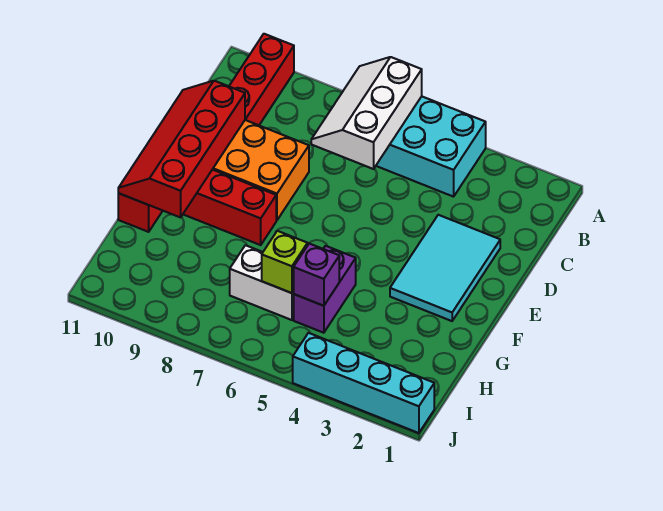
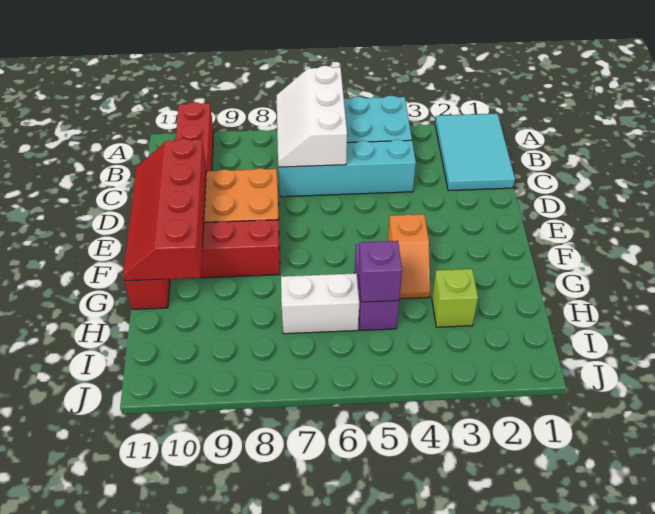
cyan 2x3 tile [390,215,500,321] -> cyan 2x3 tile moved to [435,114,515,191]
none -> orange 1x2 slope [388,214,430,299]
lime 1x1 brick [262,231,308,293] -> lime 1x1 brick moved to [432,269,478,327]
cyan 1x4 brick [293,333,434,433] -> cyan 1x4 brick moved to [278,140,416,197]

